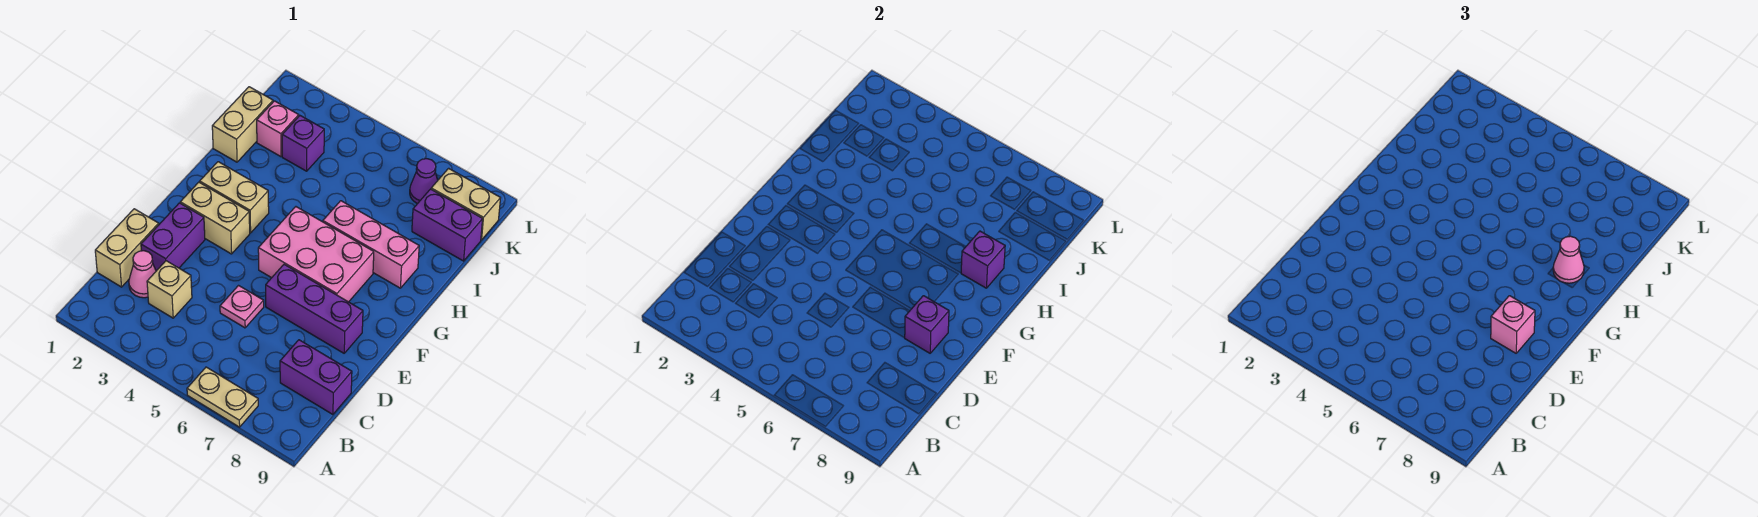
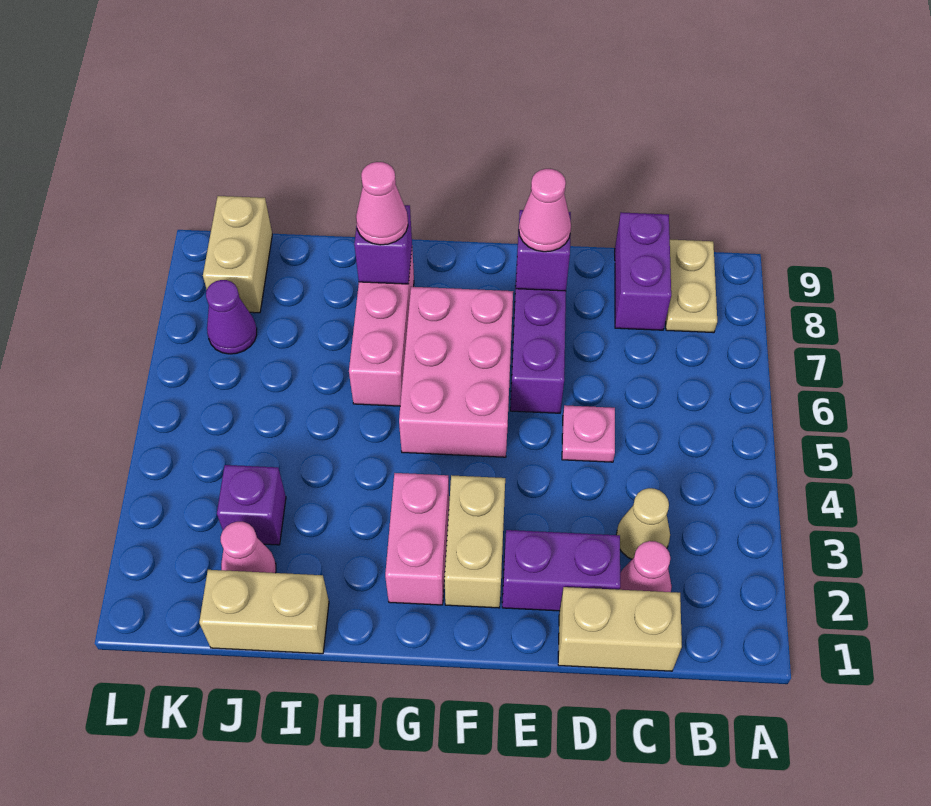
tan 1x2 plate [187,367,258,427] -> tan 1x2 plate moved to [666,240,717,333]
tan 1x1 brick [147,261,192,318] -> tan 1x1 cone [616,488,670,559]
pink 1x1 brick [1491,296,1535,353] -> pink 1x1 cone [519,169,571,252]
tan 1x2 brick [200,162,269,233] -> pink 1x2 brick [385,473,449,605]
pink 1x1 brick [257,101,299,157] -> pink 1x1 cone [221,522,276,573]
purple 1x2 brick [412,189,483,261] -> none

